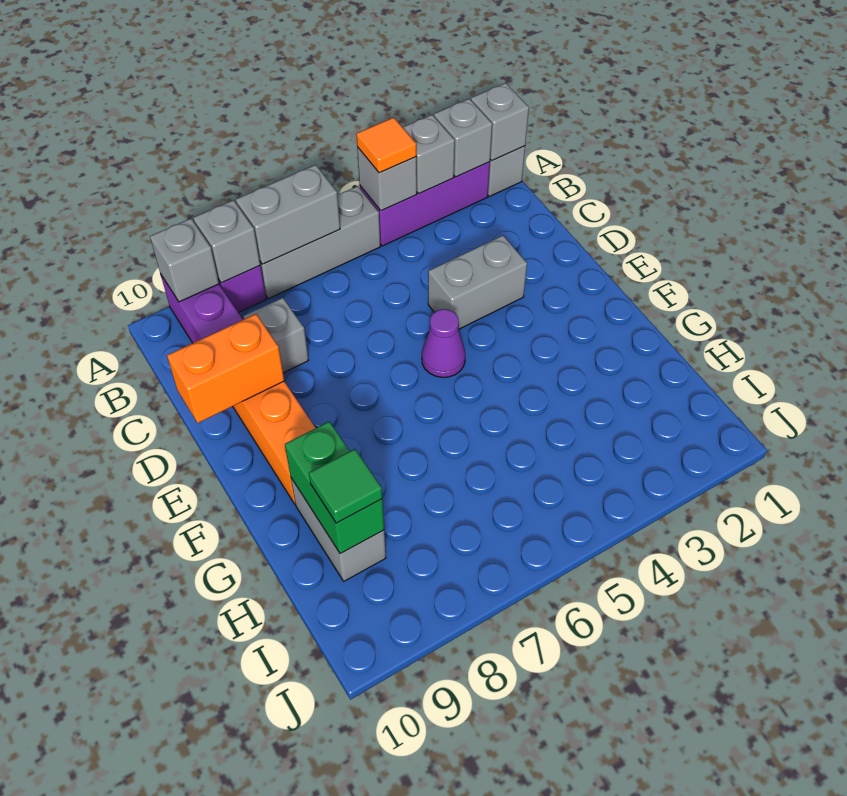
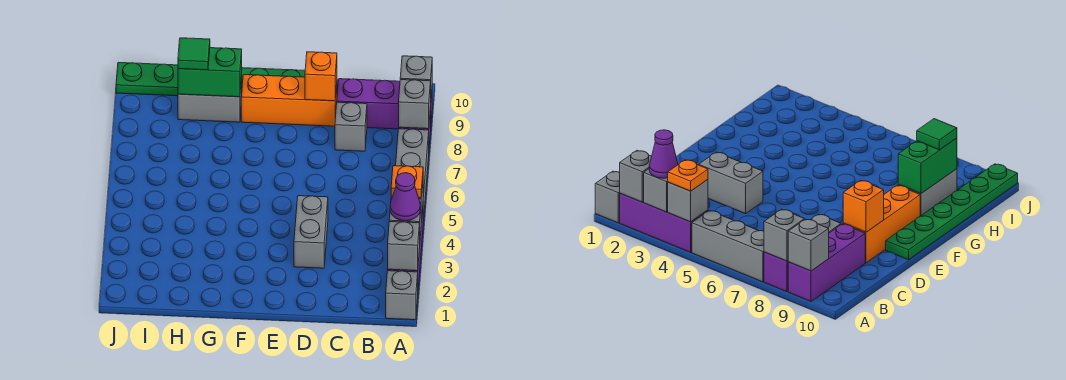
grey 1x1 brick [471,83,529,161] -> none
orange 1x1 tile [356,118,416,173] -> orange 1x1 plate [391,166,423,198]
grey 1x2 brick [236,165,340,264] -> none
orange 1x2 brick [167,314,284,423] -> orange 1x1 brick [305,52,337,101]
purple 1x1 cone [422,309,465,377] -> purple 1x1 cone moved to [390,173,420,221]
none -> green 1x6 plate [116,62,305,96]

